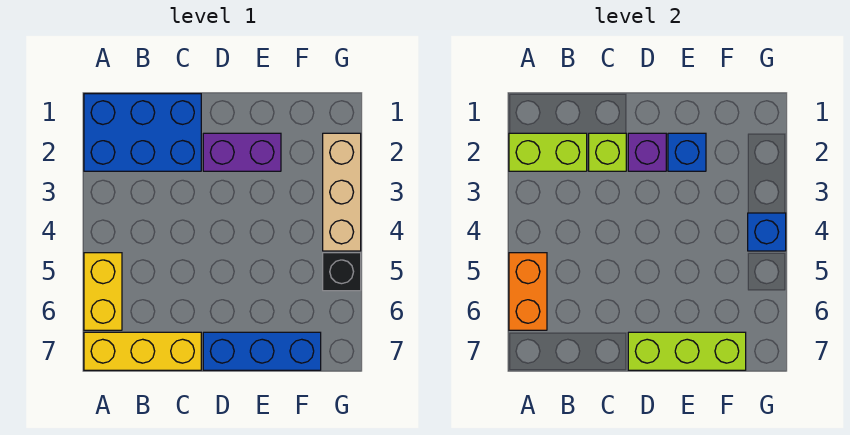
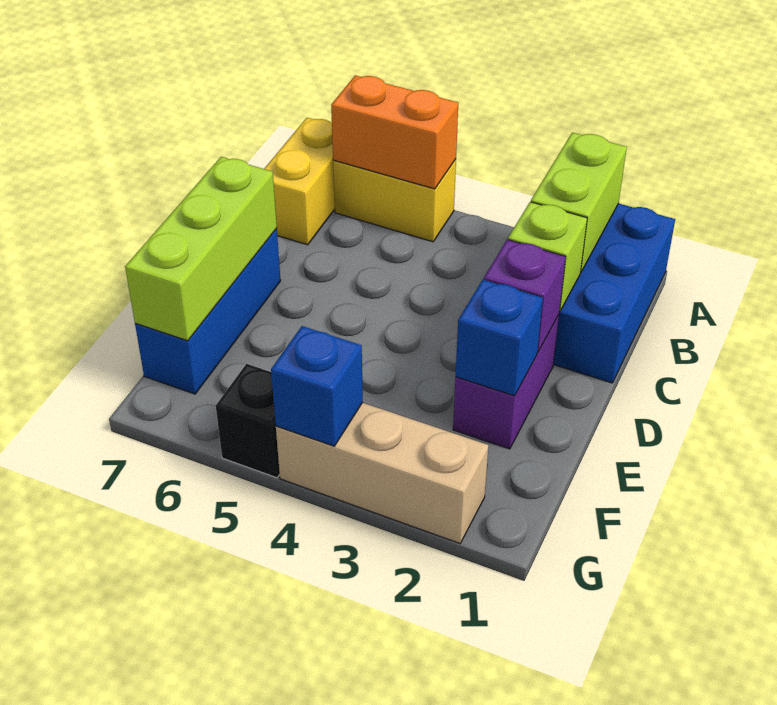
yellow 1x3 brick [84,332,201,370] -> yellow 1x2 brick [264,118,335,245]

